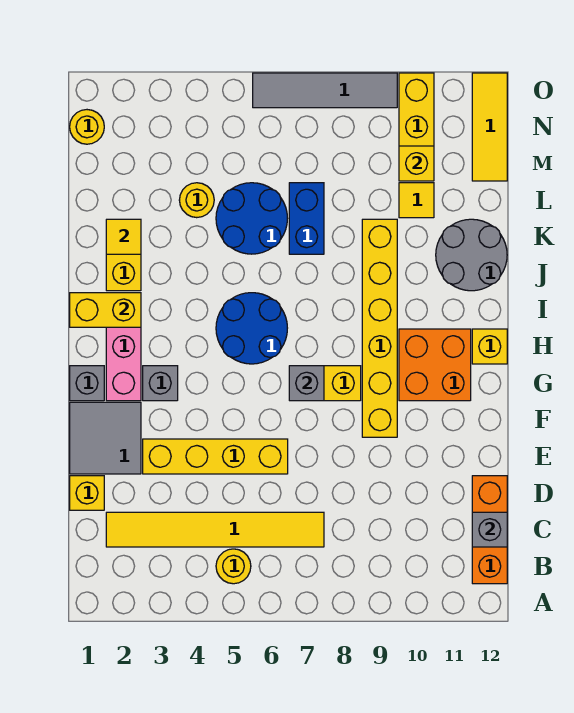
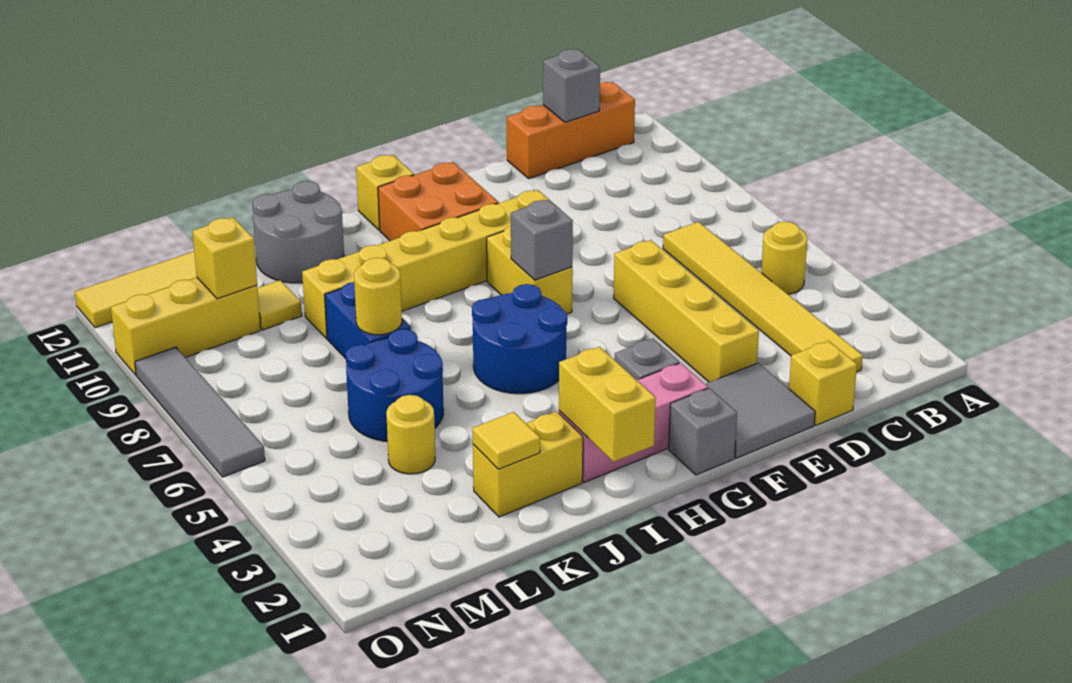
blue 1x2 brick [289,183,324,254] -> blue 1x2 brick turned to [325,282,411,359]
yellow 1x1 round brick [70,110,104,144] -> yellow 1x1 round brick moved to [354,258,402,335]

